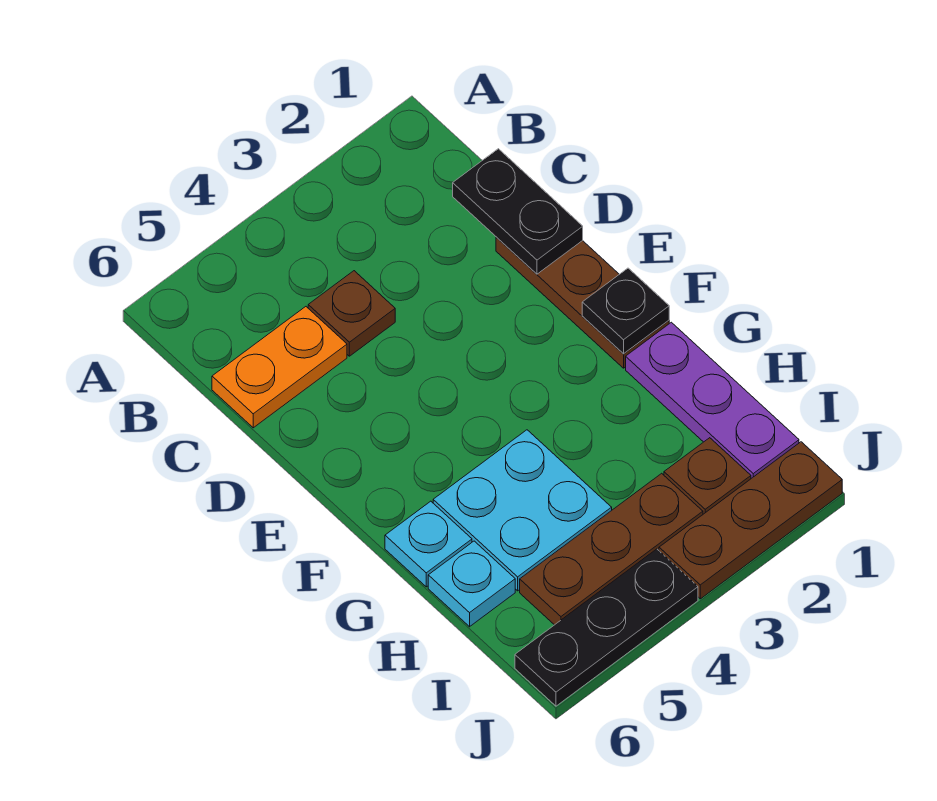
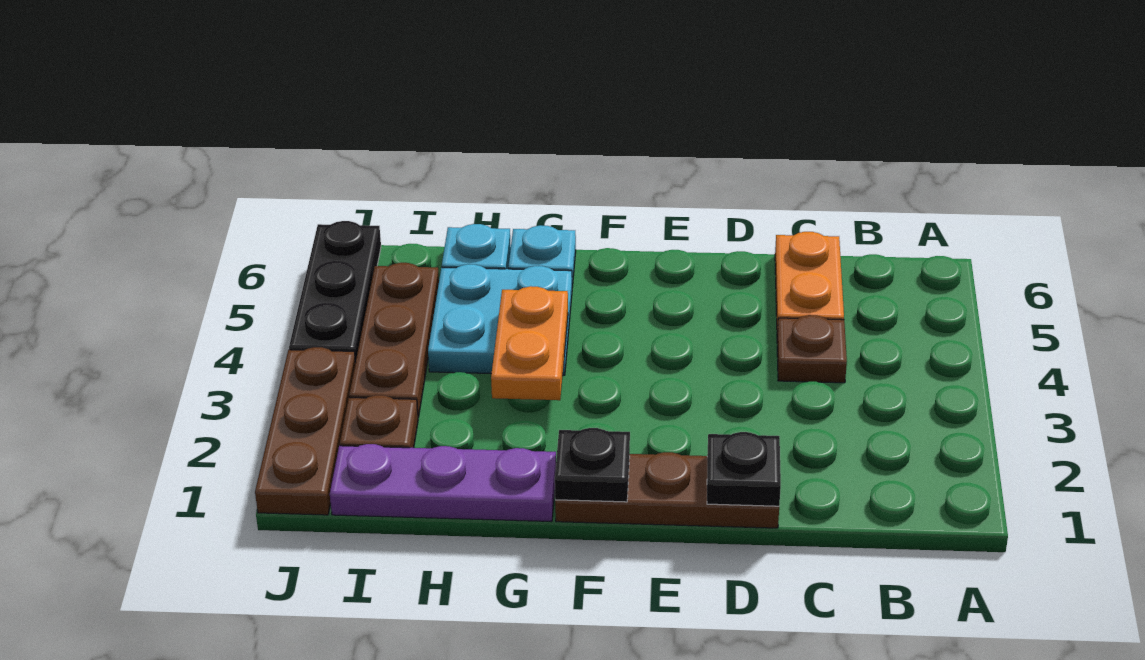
black 1x2 plate [453,149,583,274] -> black 1x1 plate [707,432,781,506]
none -> orange 1x2 plate [491,286,568,400]

